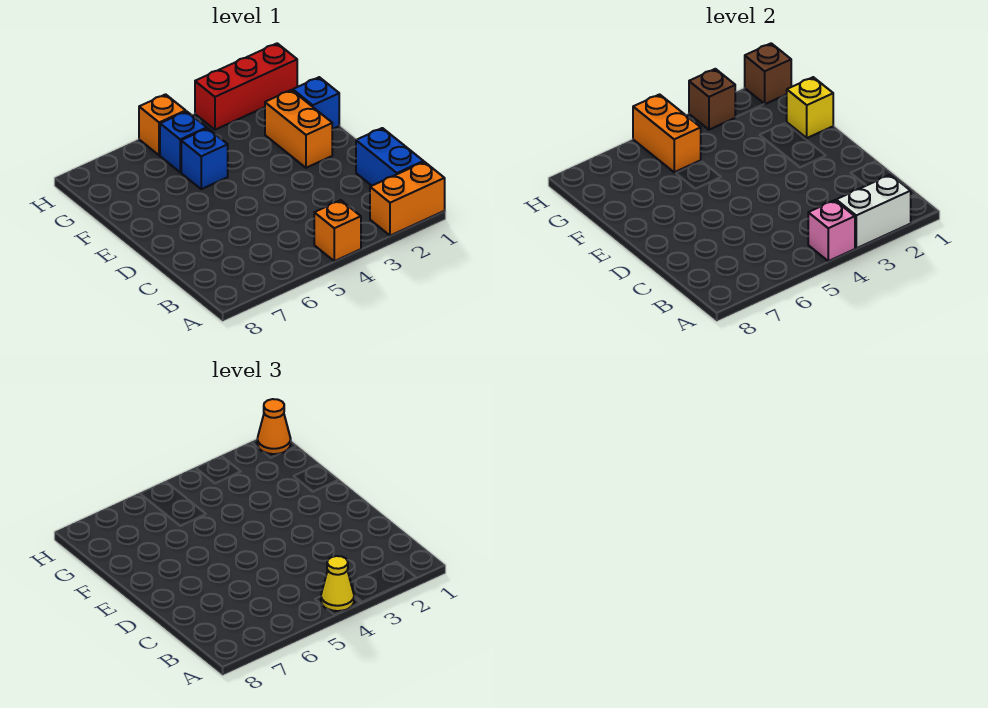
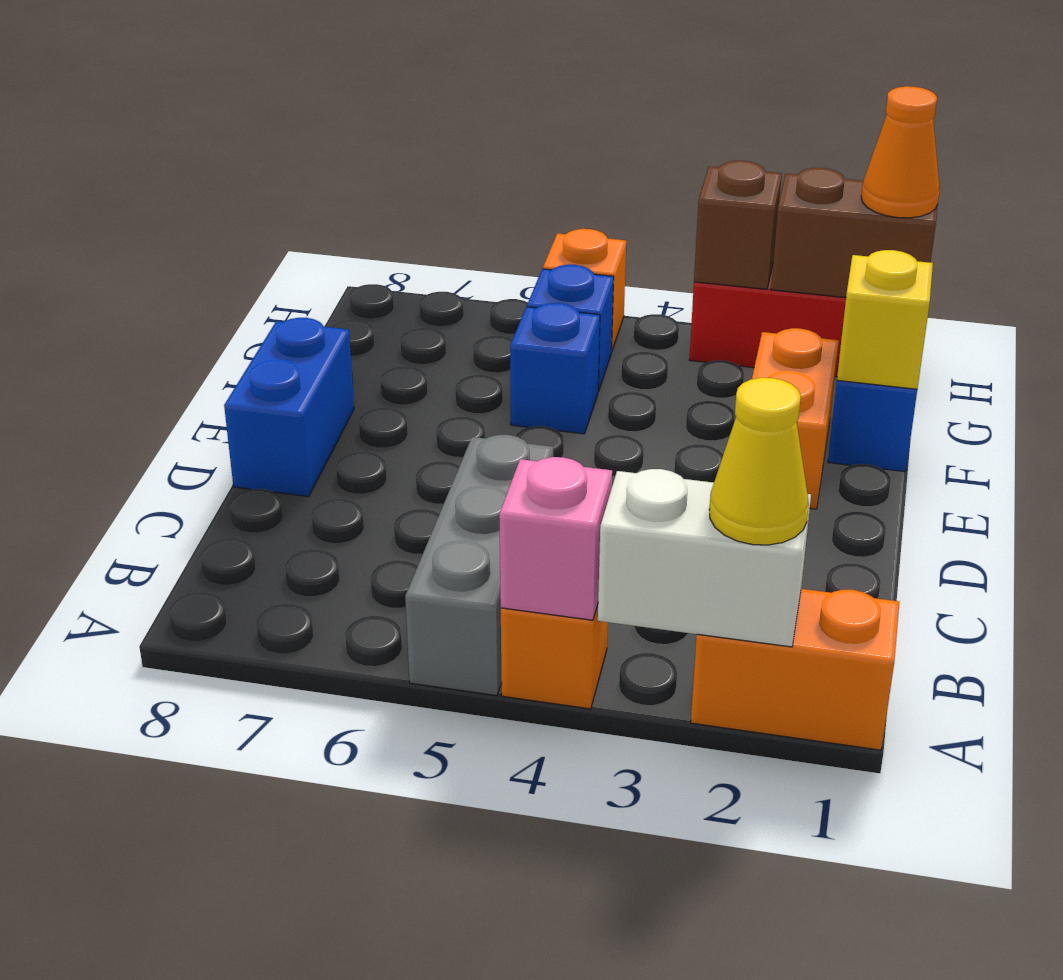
yellow 1x1 cone [321,556,354,611] -> yellow 1x1 cone moved to [709,378,809,545]
none -> grey 1x3 brick [405,435,553,696]
blue 1x2 brick [356,128,424,186] -> blue 1x2 brick moved to [224,318,354,496]
orange 1x2 brick [633,94,701,172] -> none
brown 1x1 brick [745,43,791,104] -> brown 1x2 brick [771,168,938,298]

